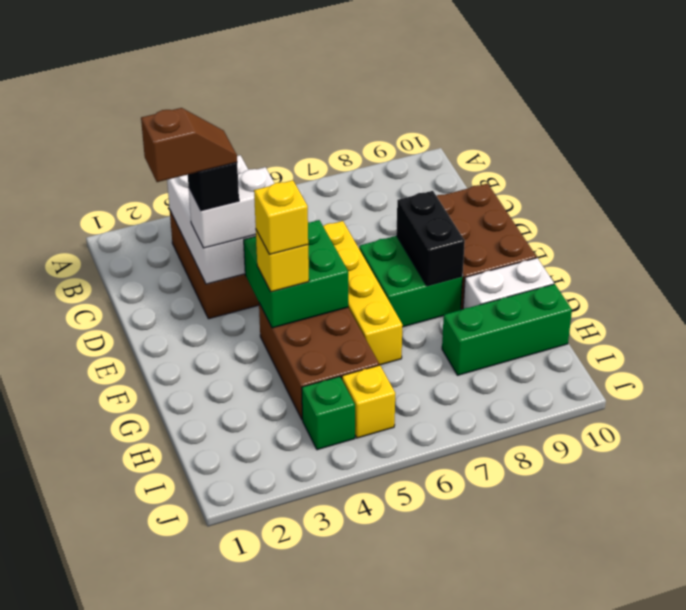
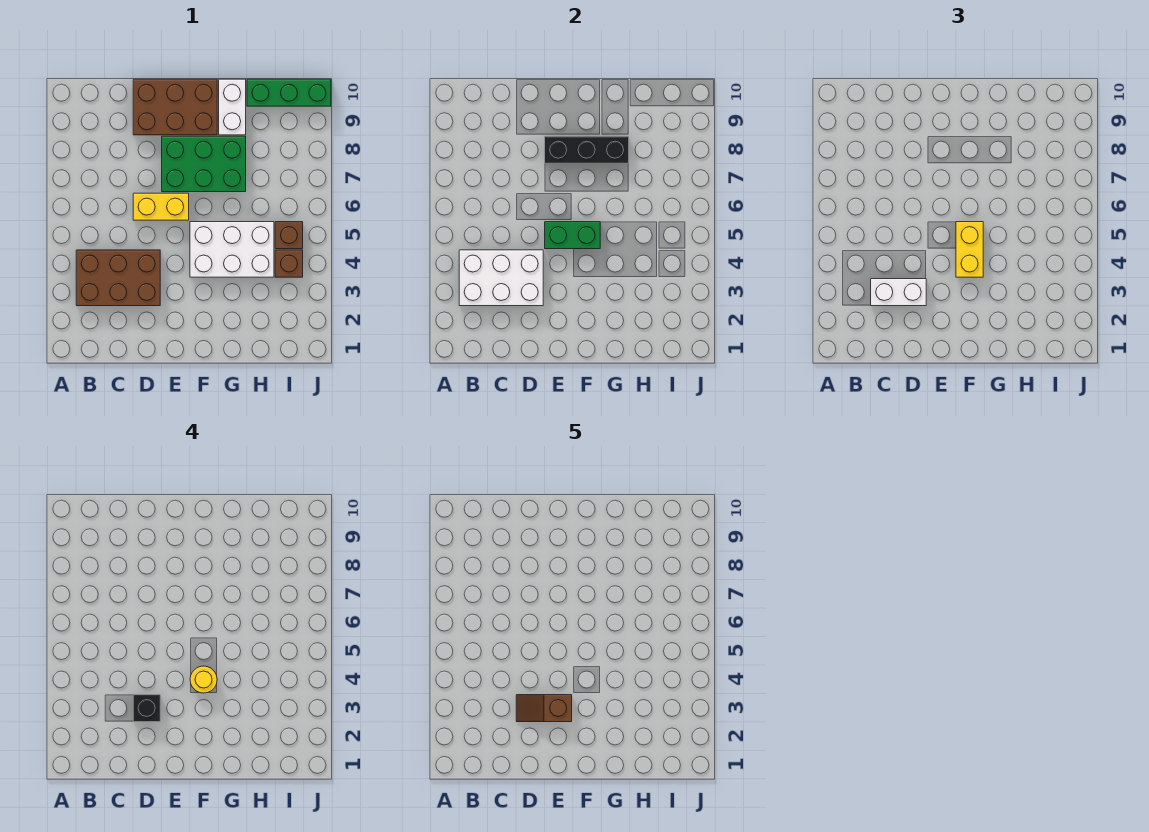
brown 1x2 slope [141,108,237,182] -> brown 1x2 slope turned to [516,695,572,722]
white 1x2 brick [189,167,274,248] -> white 1x2 brick turned to [871,279,926,306]
yellow 1x4 brick [323,221,403,365] -> yellow 1x2 brick [133,193,189,220]
green 2x2 brick [244,220,348,328] -> green 1x2 brick [545,222,600,249]
green 2x2 brick [359,236,462,327] -> green 2x3 brick [162,136,246,192]
black 1x2 brick [396,191,465,286] -> black 1x3 brick [545,136,629,163]
brown 2x3 brick [259,303,379,419] -> white 2x3 brick [190,222,274,277]
yellow 1x1 brick [256,230,309,292] -> yellow 1x2 brick [956,222,983,277]
yellow 1x1 brick [254,180,308,255] -> yellow 1x1 round brick [190,666,217,693]
green 1x3 brick [442,284,572,375] -> green 1x3 brick turned to [247,79,331,106]
green 1x1 brick [302,376,355,450] -> brown 1x1 brick [275,250,303,277]
yellow 1x1 brick [342,365,395,438] -> brown 1x1 brick [275,222,303,249]

